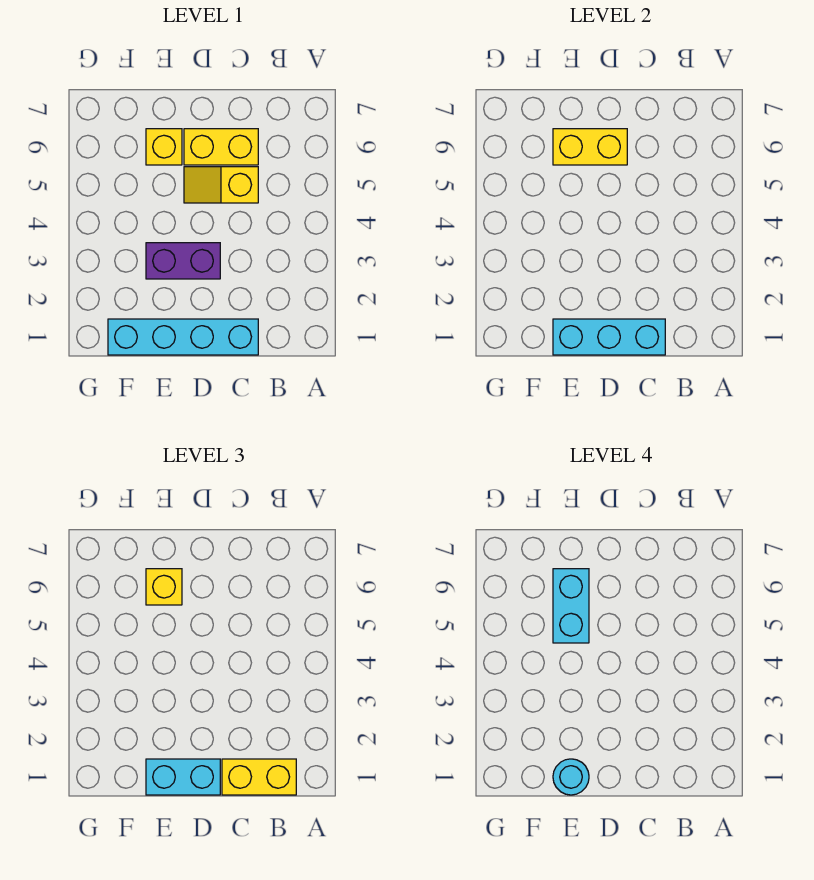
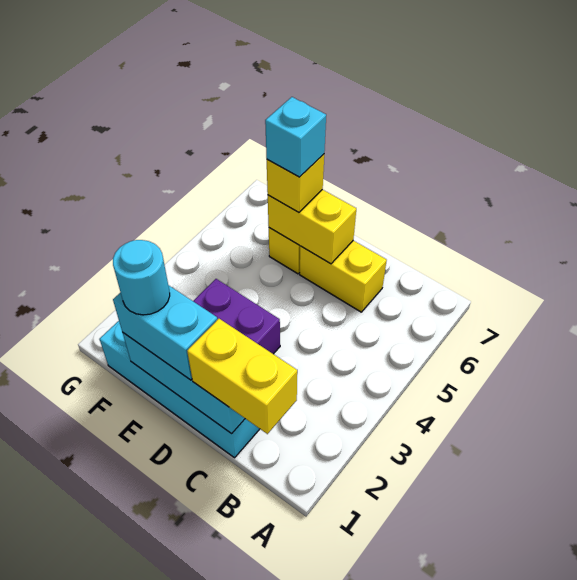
yellow 1x2 slope [184,167,258,203] -> none
cyan 1x2 brick [553,569,589,643] -> cyan 1x1 brick [265,97,326,177]

